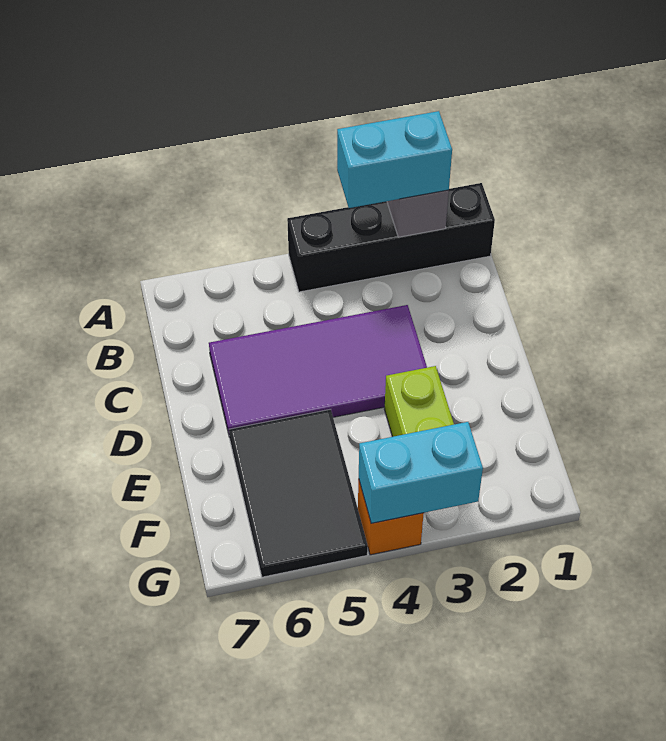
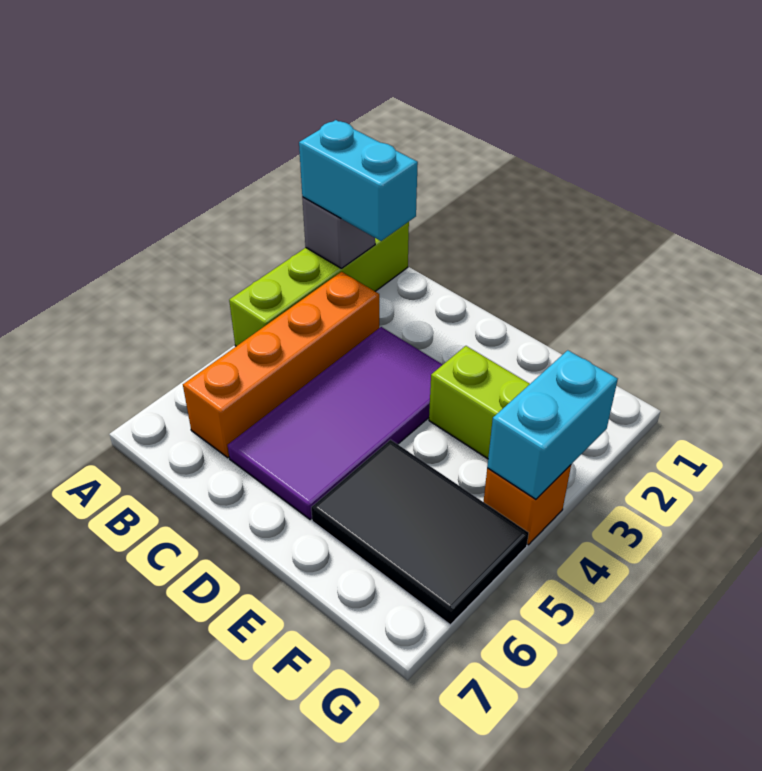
black 1x4 brick [287,183,495,292] -> lime 1x4 brick [229,222,409,346]
cyan 1x2 brick [337,111,452,208] -> cyan 1x2 brick turned to [299,120,418,241]
none -> orange 1x4 brick [183,272,379,458]

